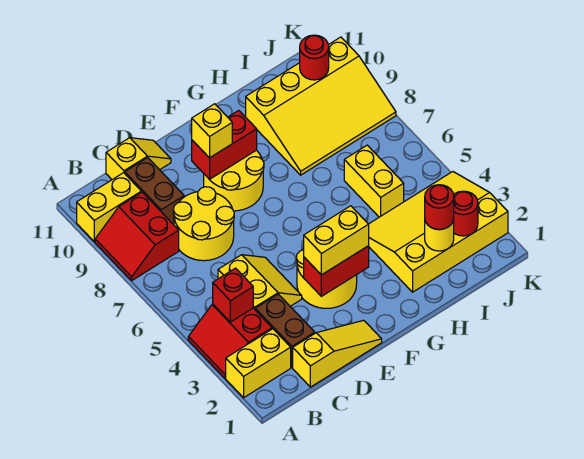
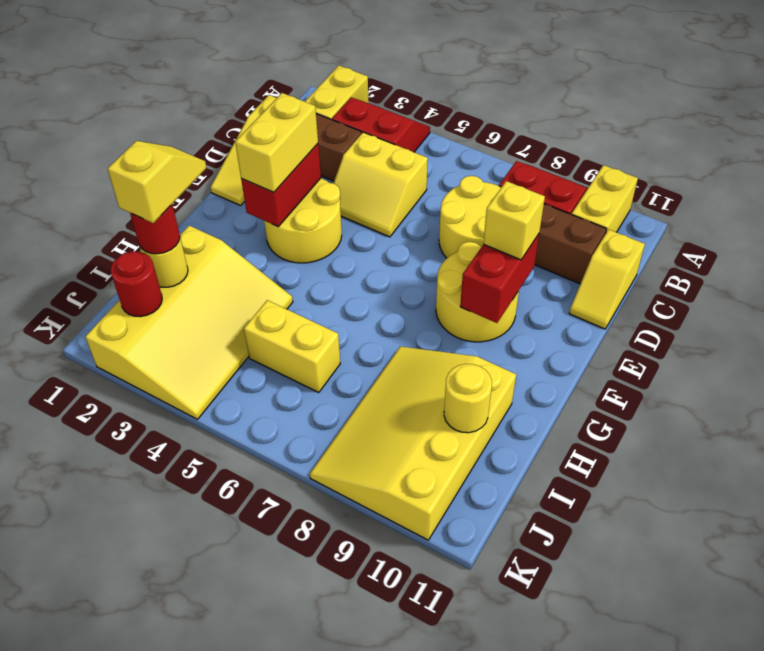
red 1x1 brick [213,268,253,322] -> none
none -> yellow 1x2 slope [108,141,206,223]
none -> yellow 1x1 round brick [444,364,492,433]
red 1x1 round brick [300,35,329,80] -> none

